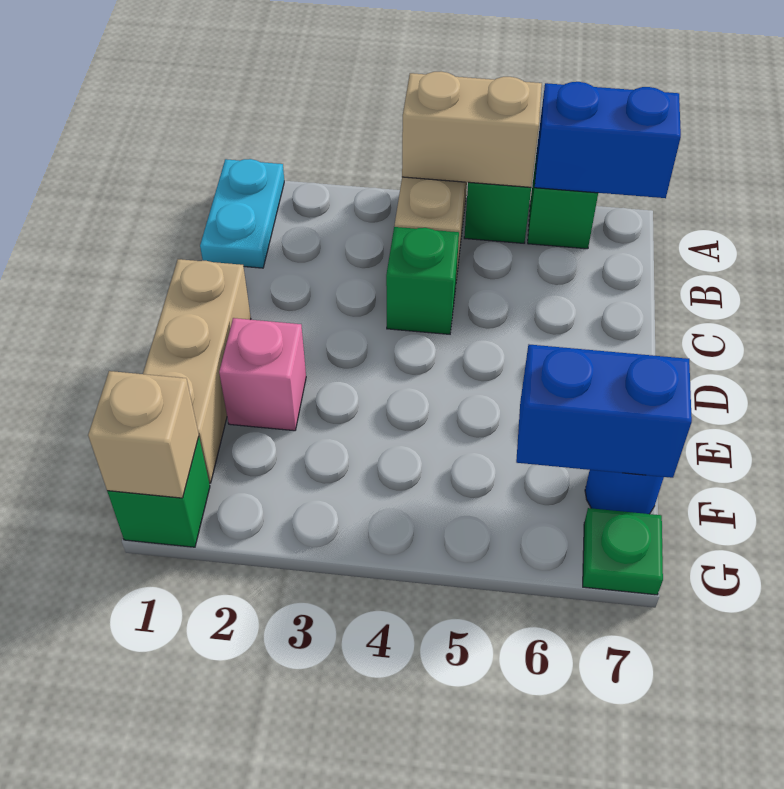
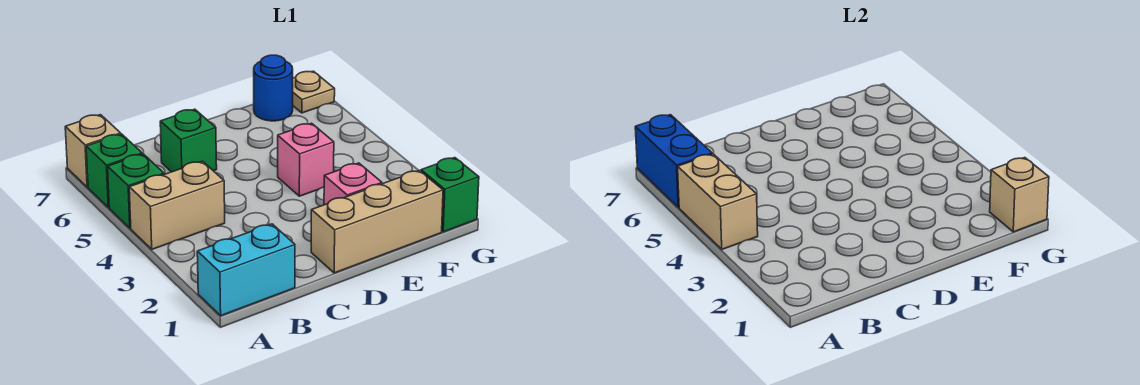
cyan 1x2 plate [200,159,284,268] -> cyan 1x2 brick [197,224,295,316]
none -> tan 1x1 brick [65,115,121,187]
green 1x1 brick [386,227,459,334] -> green 1x1 brick moved to [160,109,217,172]
none -> pink 1x1 brick [278,123,334,196]
blue 1x2 brick [516,345,692,478] -> none
green 1x1 plate [583,508,663,595] -> tan 1x1 plate [293,71,335,113]

